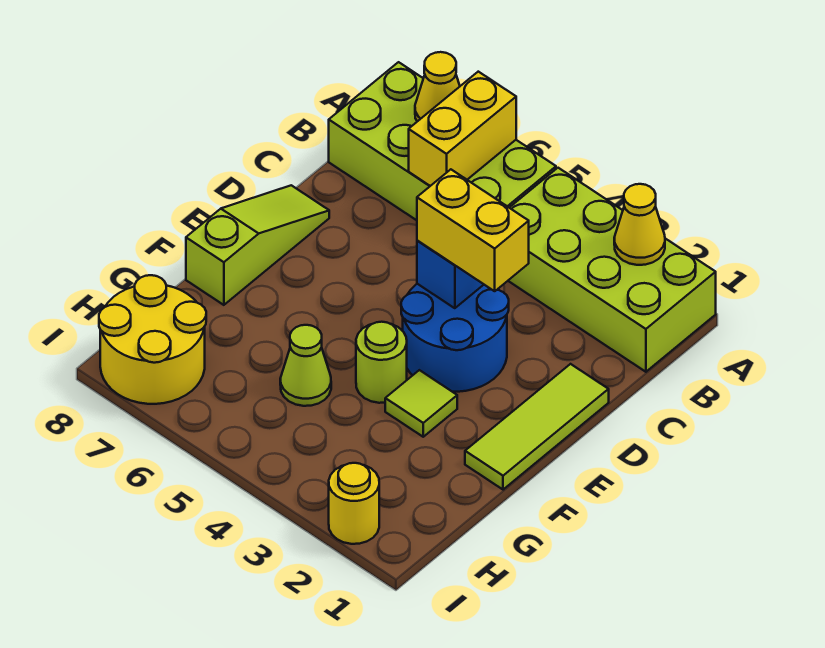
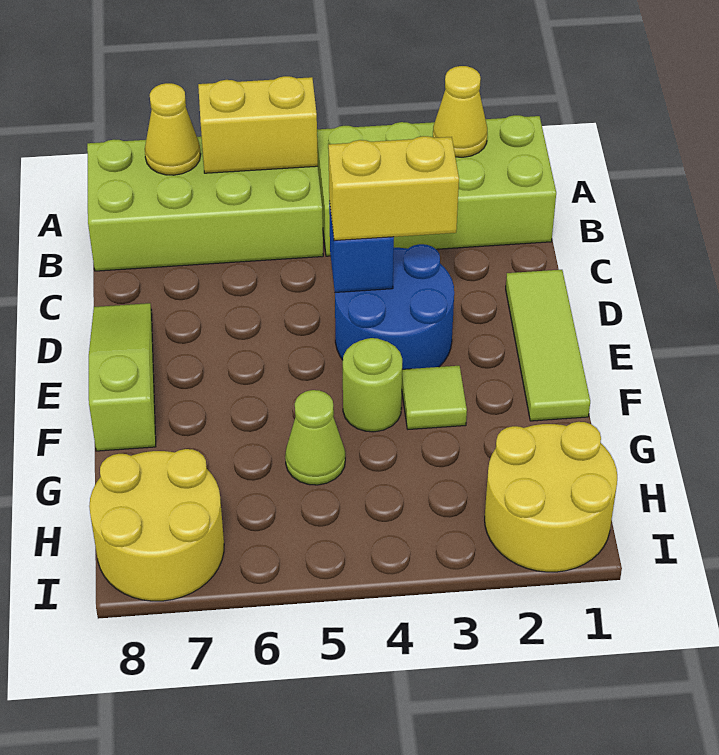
yellow 1x2 brick [409,72,516,186] -> yellow 1x2 brick turned to [198,76,318,173]
yellow 1x1 round brick [329,463,379,544] -> yellow 2x2 round brick [485,422,617,572]

